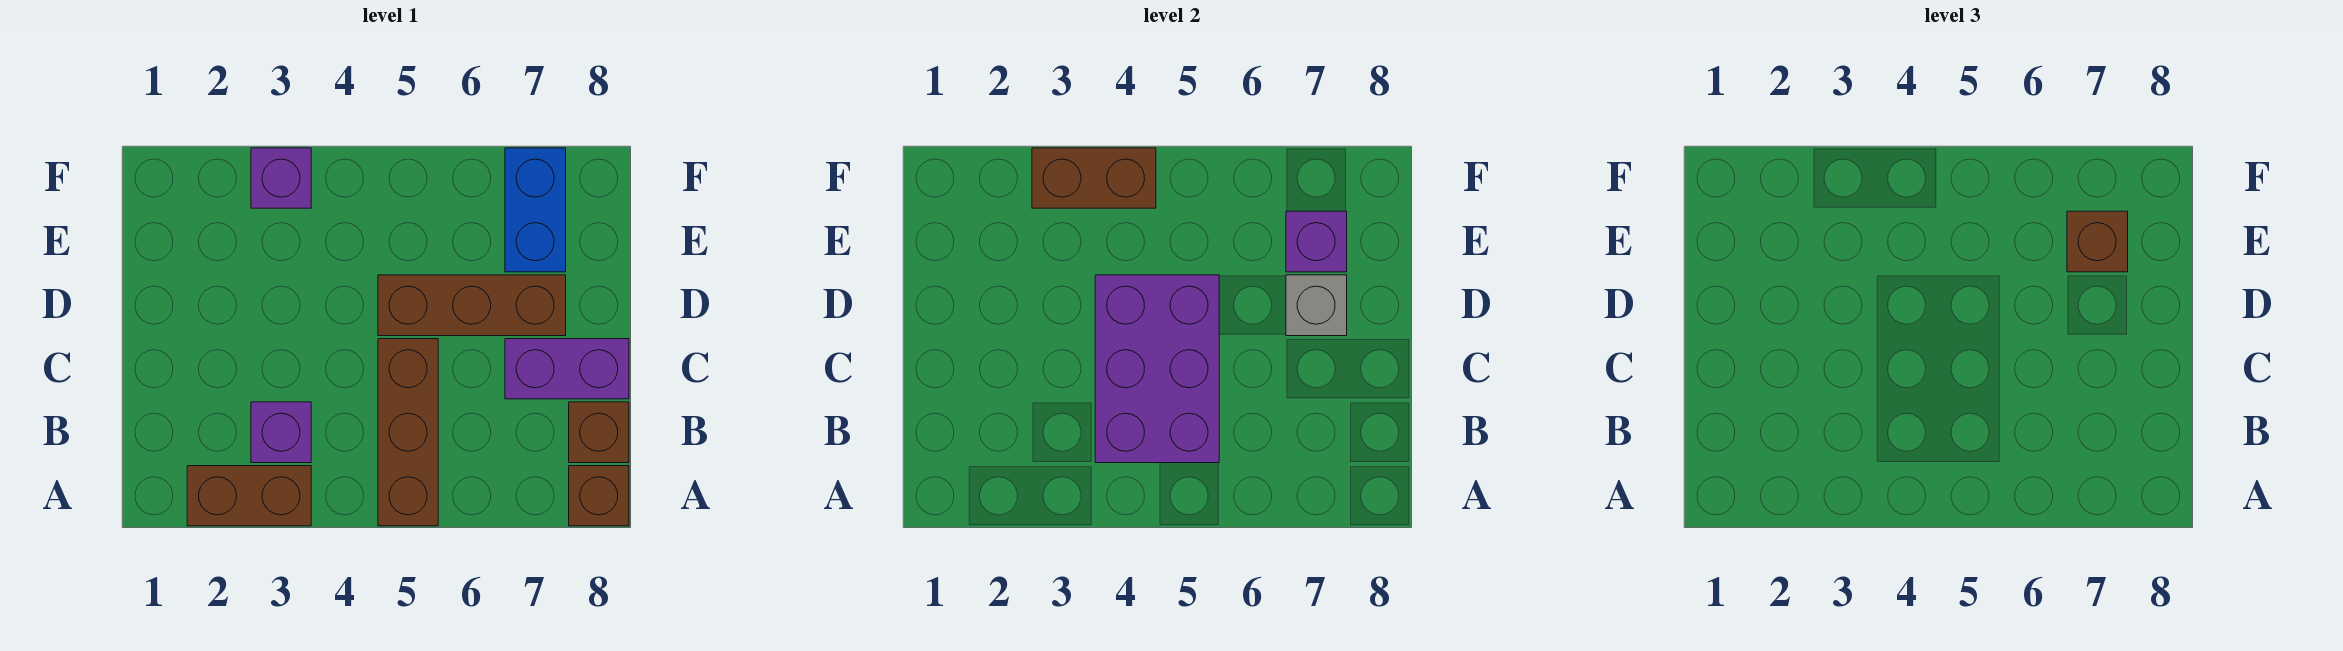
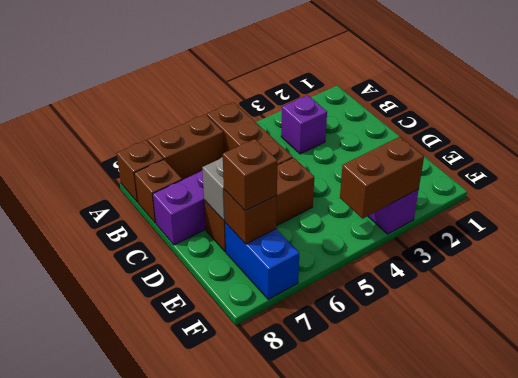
brown 1x2 brick [187,466,311,526] -> brown 1x2 brick moved to [148,114,224,180]
purple 2x3 brick [1095,275,1219,463] -> none
purple 1x1 brick [1286,211,1347,272] -> brown 1x1 brick [224,190,277,244]

